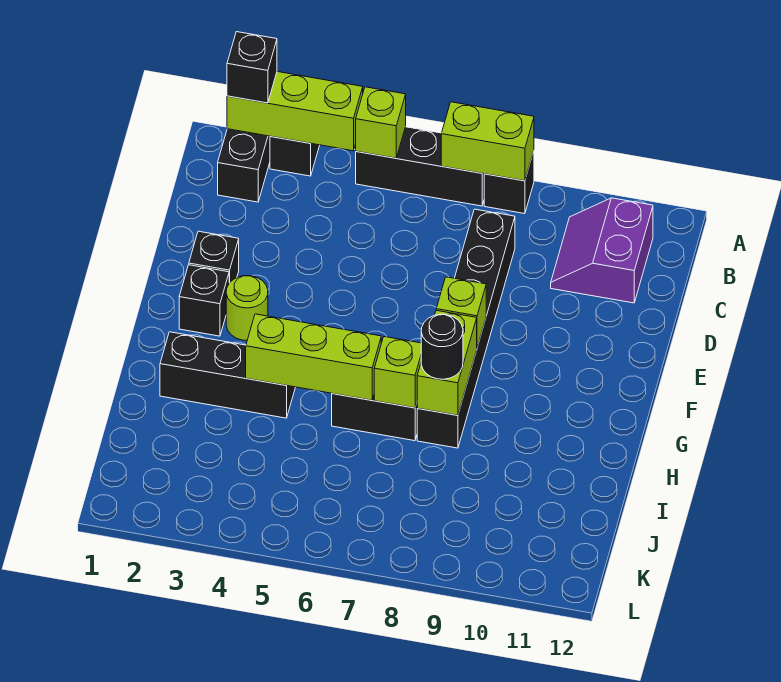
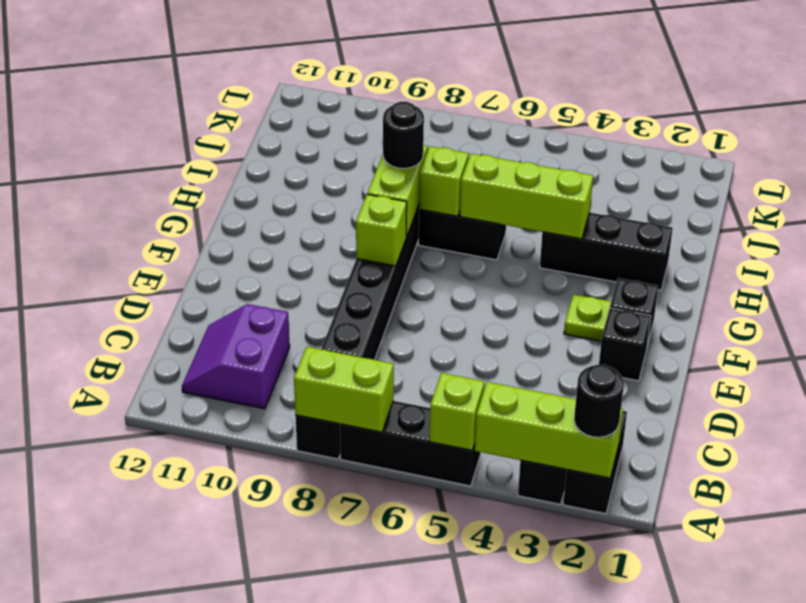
black 1x1 brick [227,32,277,103] -> black 1x1 round brick [574,365,624,437]
purple 2x2 slope [551,198,653,303] -> purple 2x2 slope turned to [182,304,290,409]
lime 1x1 round brick [226,276,268,340] -> lime 1x1 plate [564,294,611,341]

